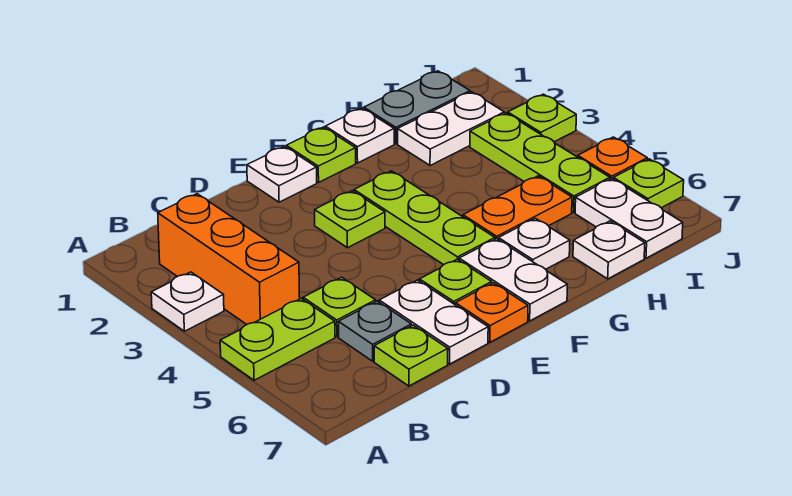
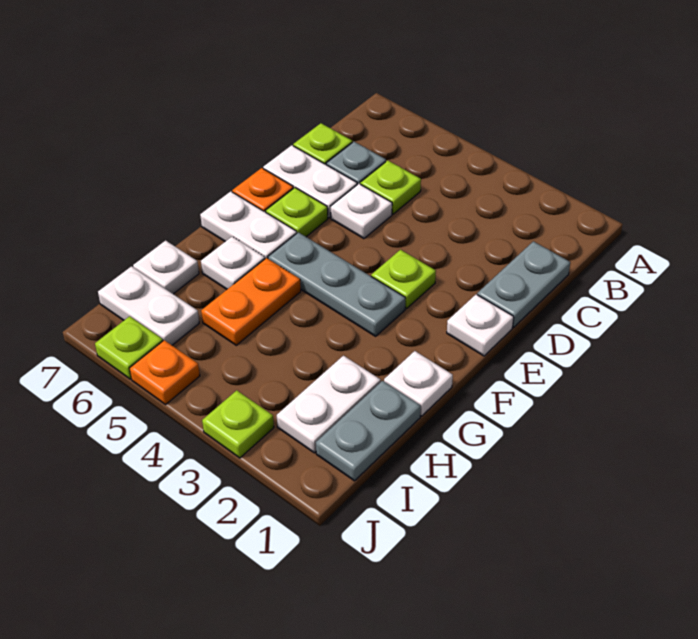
white 1x1 plate [151,272,224,331] -> white 1x1 plate moved to [331,184,392,239]
lime 1x2 plate [220,299,335,380] -> none
orange 1x3 brick [158,194,300,324] -> none
none -> grey 1x2 plate [477,241,570,327]
lime 1x1 plate [286,127,356,182] -> none
lime 1x3 plate [354,171,495,265] -> grey 1x3 plate [268,232,405,336]
lime 1x3 plate [470,113,610,213] -> none

